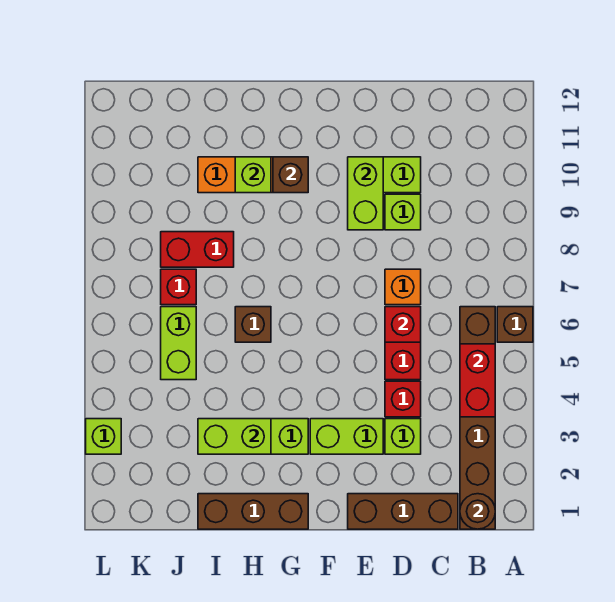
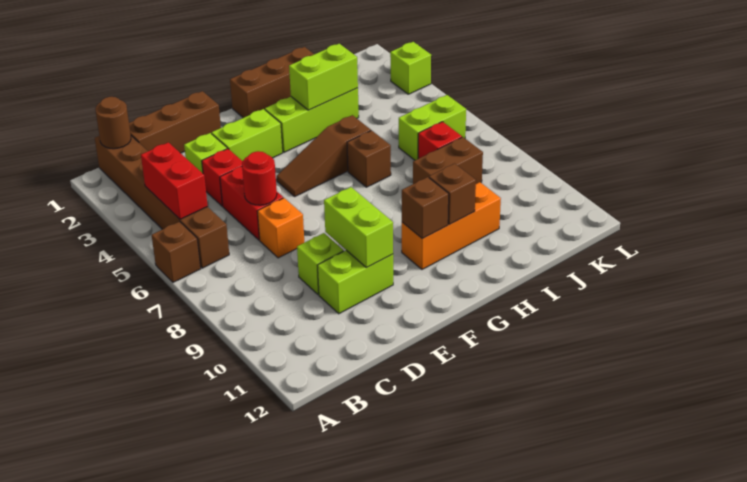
red 1x1 brick [385,307,421,342] -> red 1x1 round brick [242,151,277,205]
none -> brown 1x3 slope [277,115,371,196]
lime 1x1 brick [235,157,271,193] -> brown 1x1 brick [429,163,476,225]
red 1x2 brick [161,232,234,267] -> brown 1x2 brick [413,137,483,184]
lime 1x2 brick [161,307,196,380] -> lime 1x2 brick turned to [399,95,466,160]

